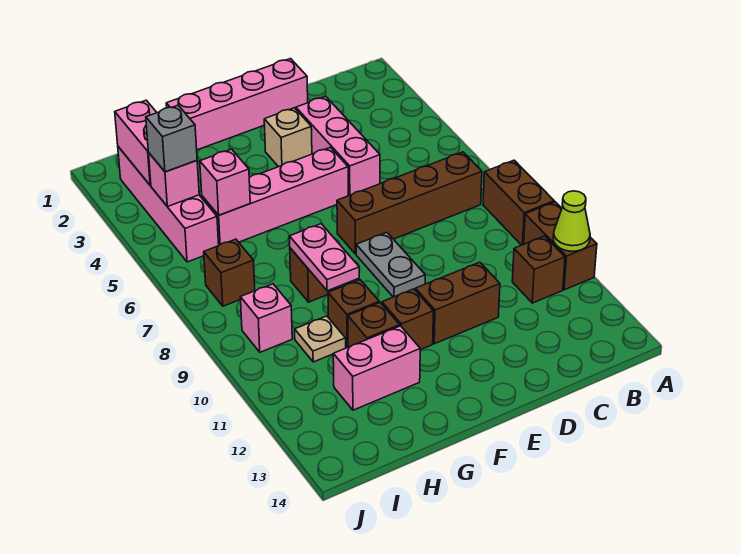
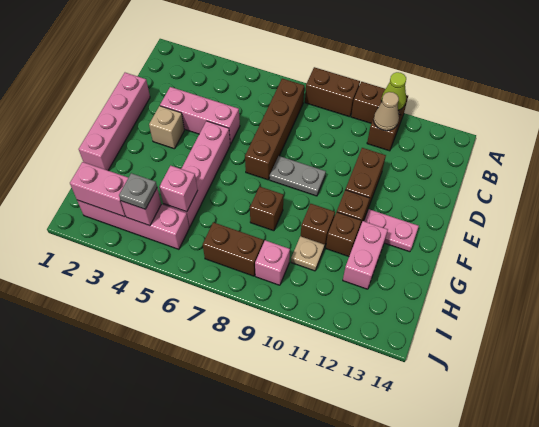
none -> tan 1x1 cone [374,92,399,131]
pink 1x2 plate [289,224,359,291] -> pink 1x2 plate moved to [364,209,419,252]
grey 1x1 brick [146,105,197,172] -> grey 1x1 plate [119,173,157,209]
brown 1x1 brick [204,239,255,306] -> brown 1x2 brick [203,222,264,276]

